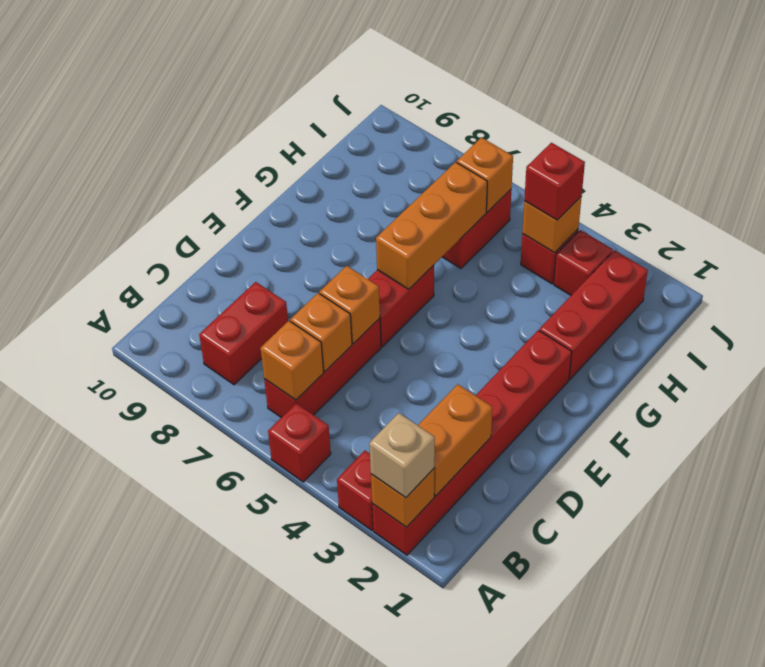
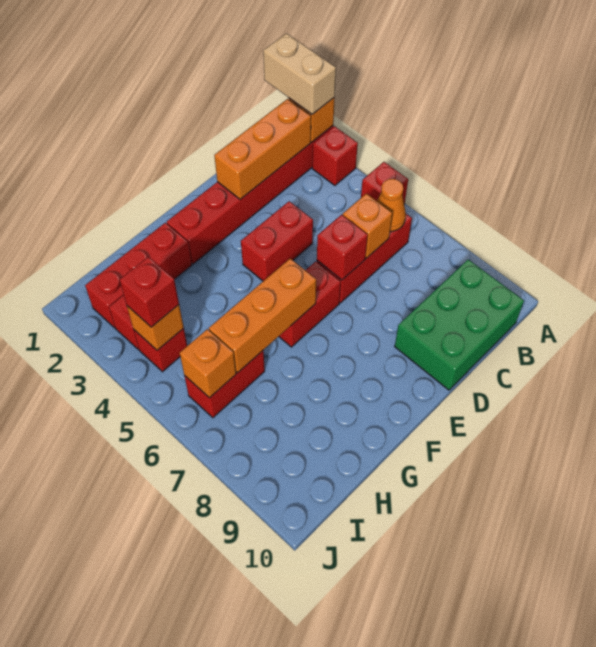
tan 1x1 brick [369,413,435,498] -> tan 1x2 brick [263,33,336,114]
orange 1x2 brick [418,384,492,496] -> orange 1x3 brick [214,99,311,199]
orange 1x1 brick [261,321,324,400] -> orange 1x1 cone [377,179,406,232]
red 1x2 brick [199,282,288,385] -> red 1x2 brick moved to [241,201,313,281]
none -> green 2x3 brick [395,260,524,390]
orange 1x1 brick [319,266,380,344] -> red 1x1 brick [317,215,368,280]

